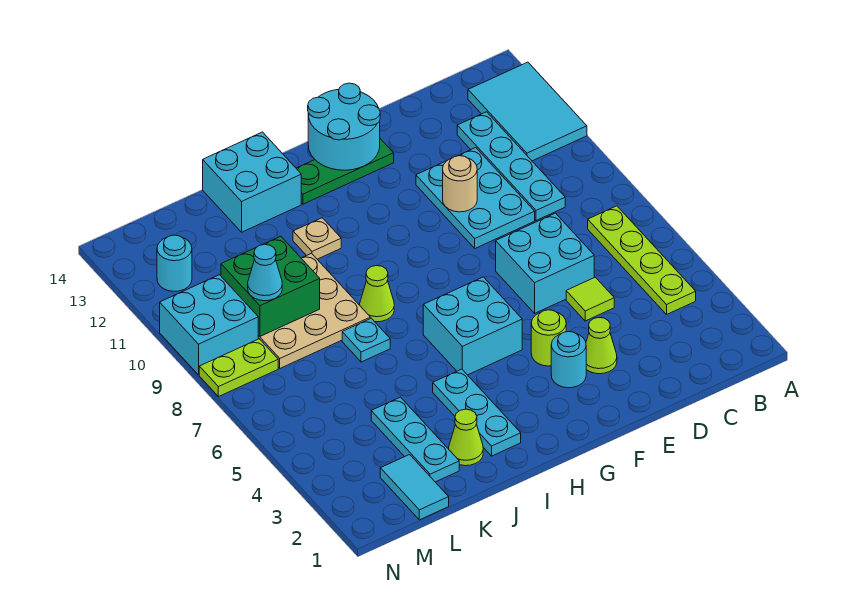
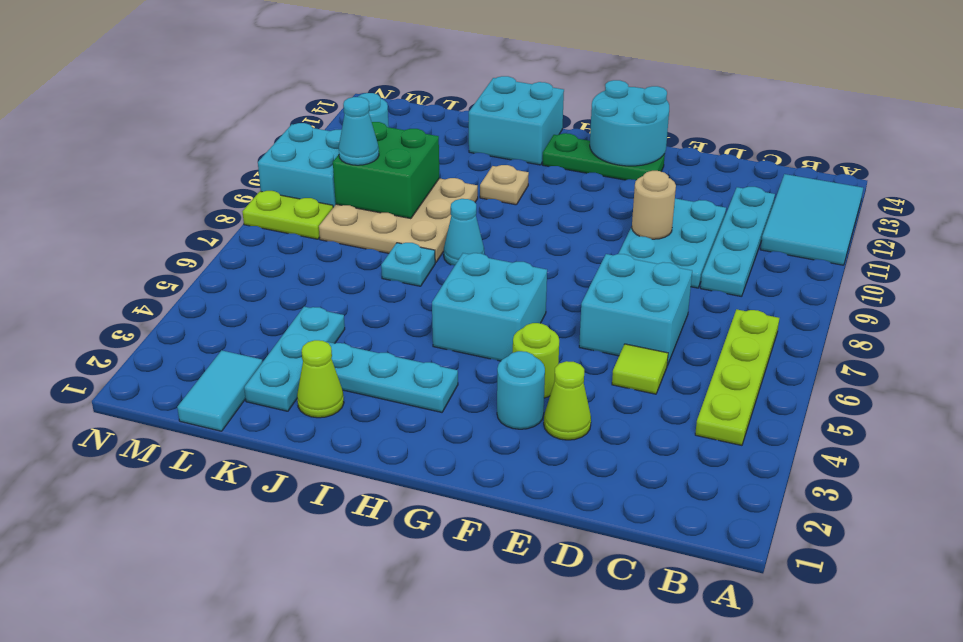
cyan 1x3 plate [433,369,521,456] -> cyan 1x3 plate turned to [327,342,458,412]
lime 1x1 cone [360,266,394,322] -> cyan 1x1 cone [444,199,484,265]

